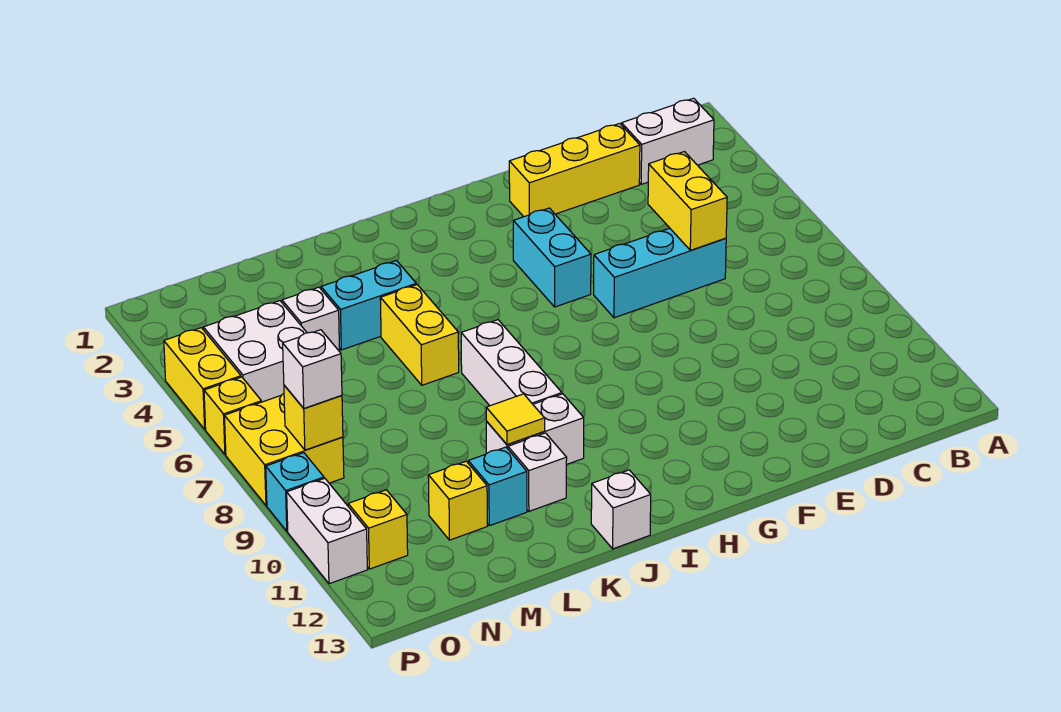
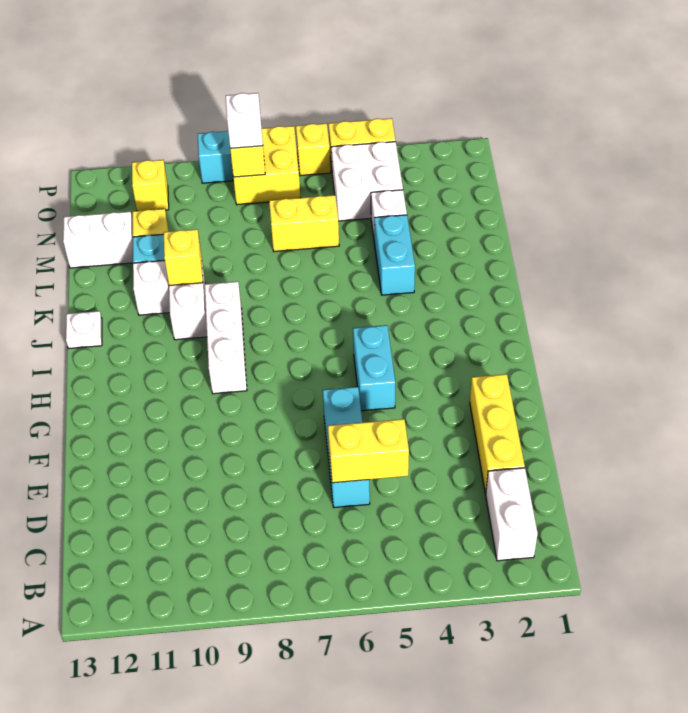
cyan 1x2 brick [513,208,591,307] -> cyan 1x2 brick turned to [353,325,395,411]
white 1x3 brick [461,320,562,406] -> white 1x3 brick turned to [205,282,247,394]
white 1x1 brick [591,470,651,549] -> white 1x1 plate [66,311,102,349]
yellow 1x2 brick [380,285,459,385] -> yellow 1x2 brick moved to [269,195,339,251]
yellow 1x1 tile [486,394,545,445] -> yellow 1x1 brick [164,229,203,286]
white 1x2 brick [287,478,367,584] -> white 1x2 brick moved to [63,212,133,268]

